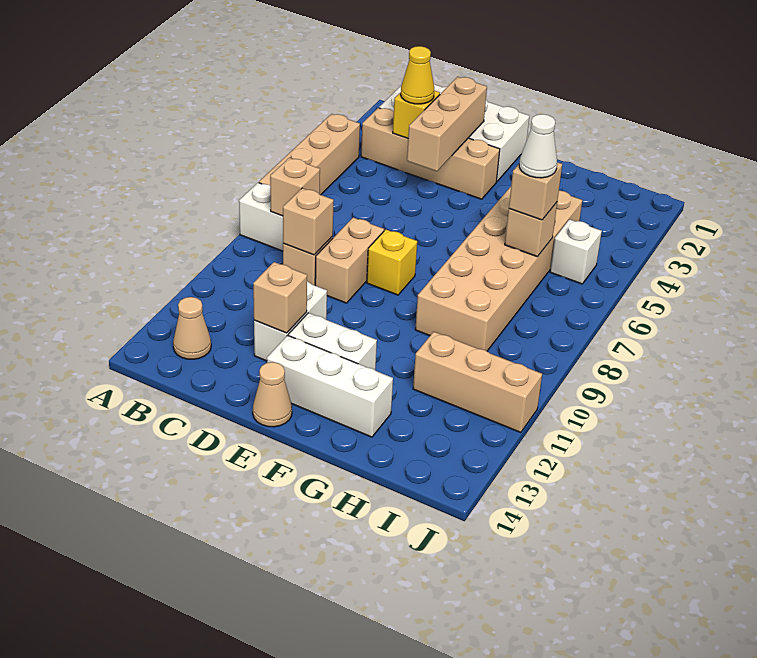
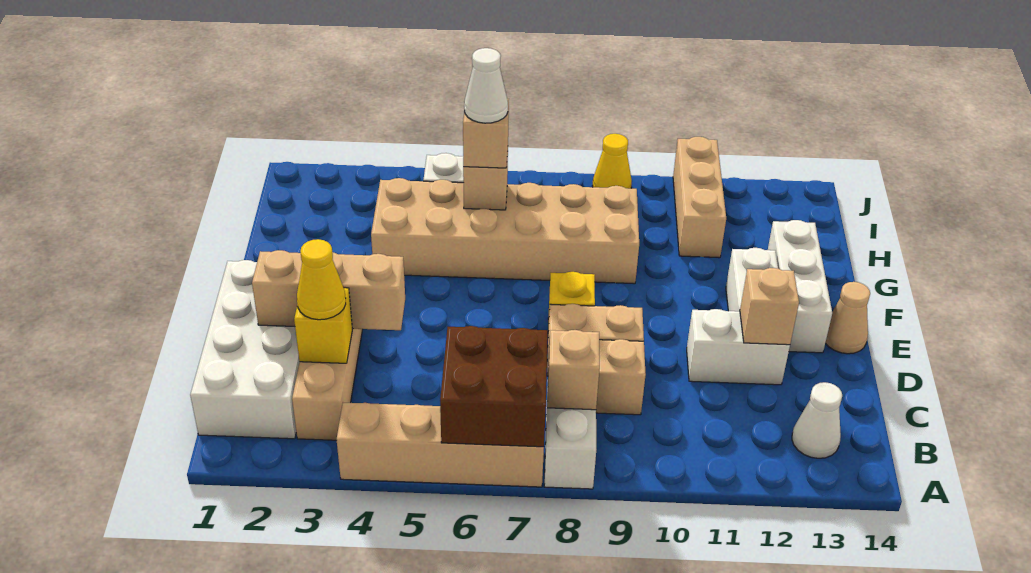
none -> brown 2x2 brick [440,326,548,447]
tan 1x1 cone [173,297,211,359] -> white 1x1 cone [792,382,842,458]
tan 1x1 brick [283,188,334,255] -> none
none -> yellow 1x1 cone [592,134,632,189]

